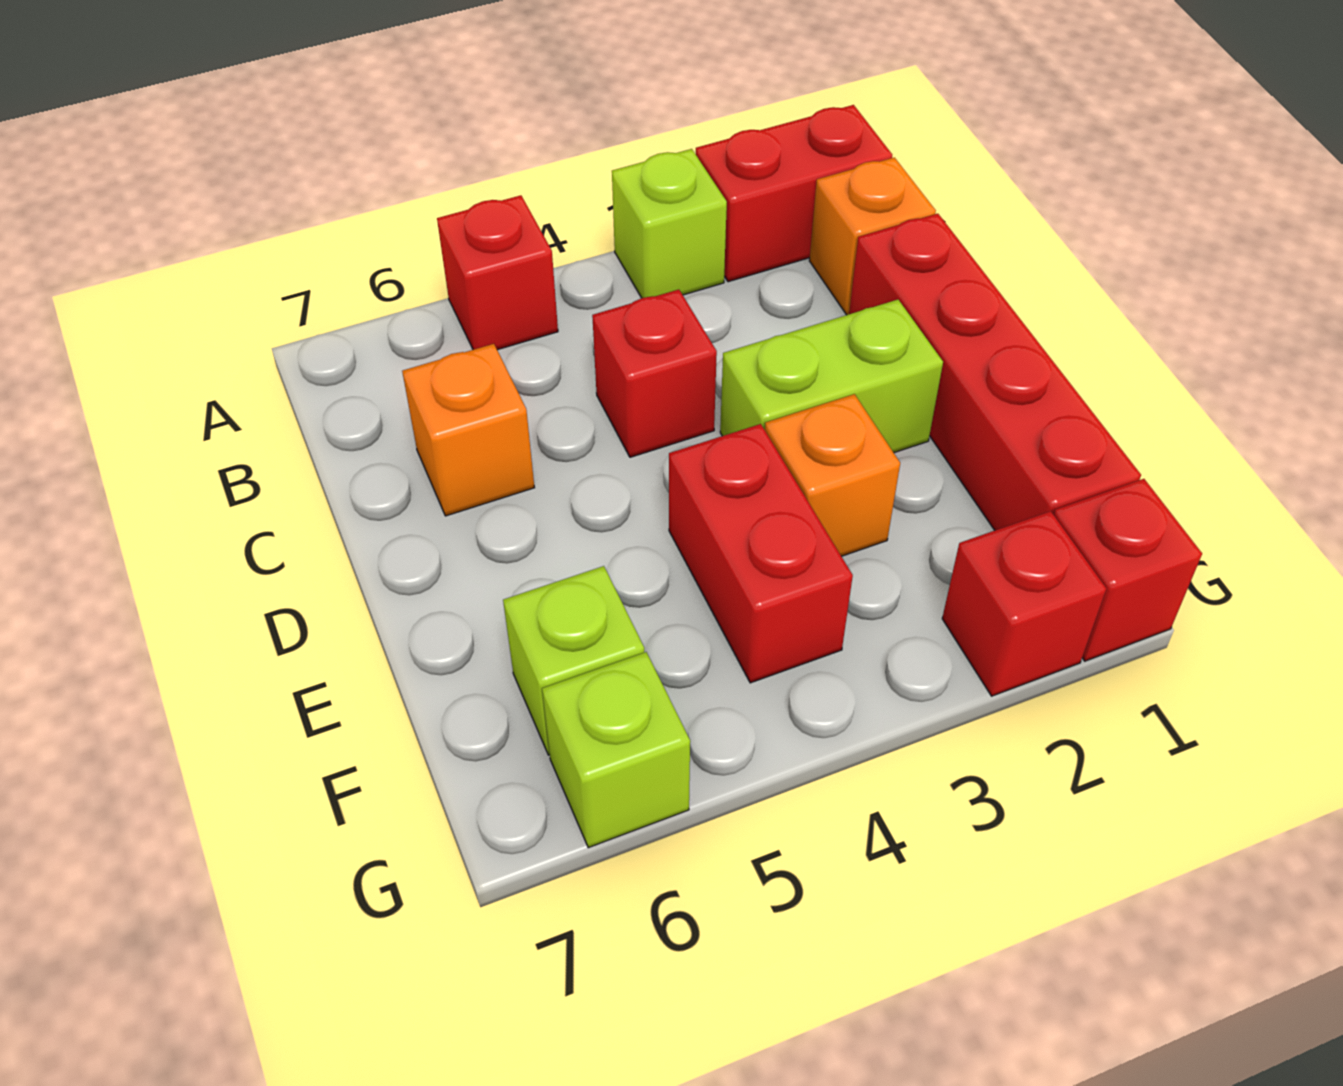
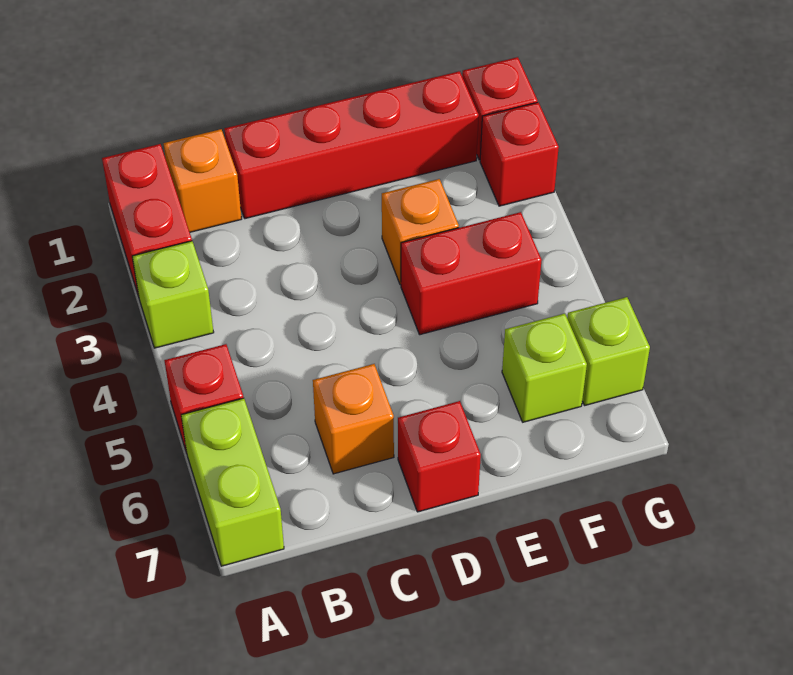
red 1x1 brick [592,290,717,457] -> red 1x1 brick moved to [398,401,481,512]
lime 1x2 brick [720,300,943,453] -> lime 1x2 brick moved to [181,398,284,566]

